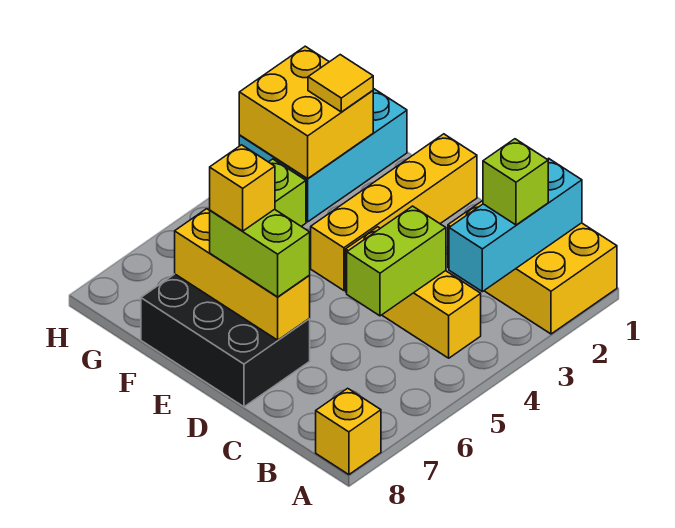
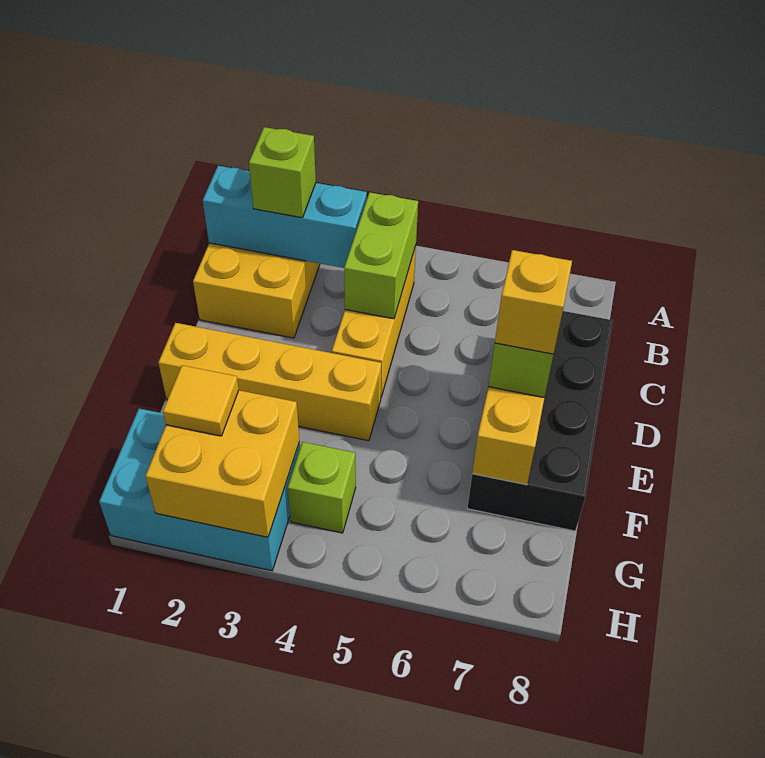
yellow 1x1 brick [316,388,381,475] -> none
lime 1x2 brick [347,206,446,316] -> lime 1x2 brick turned to [344,192,418,319]
black 2x3 brick [141,274,310,407] -> black 2x4 brick [467,311,613,531]

